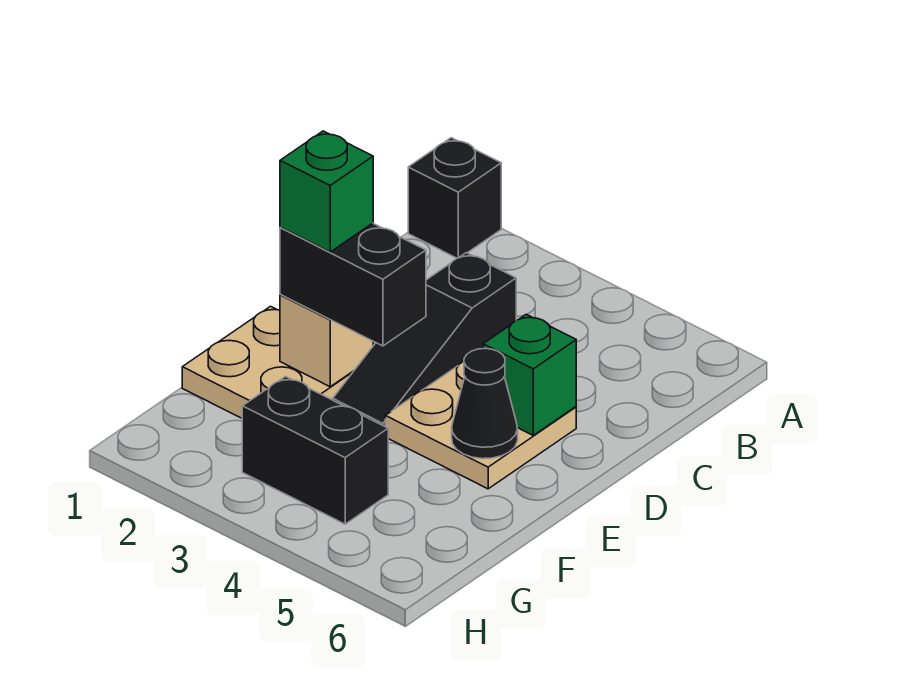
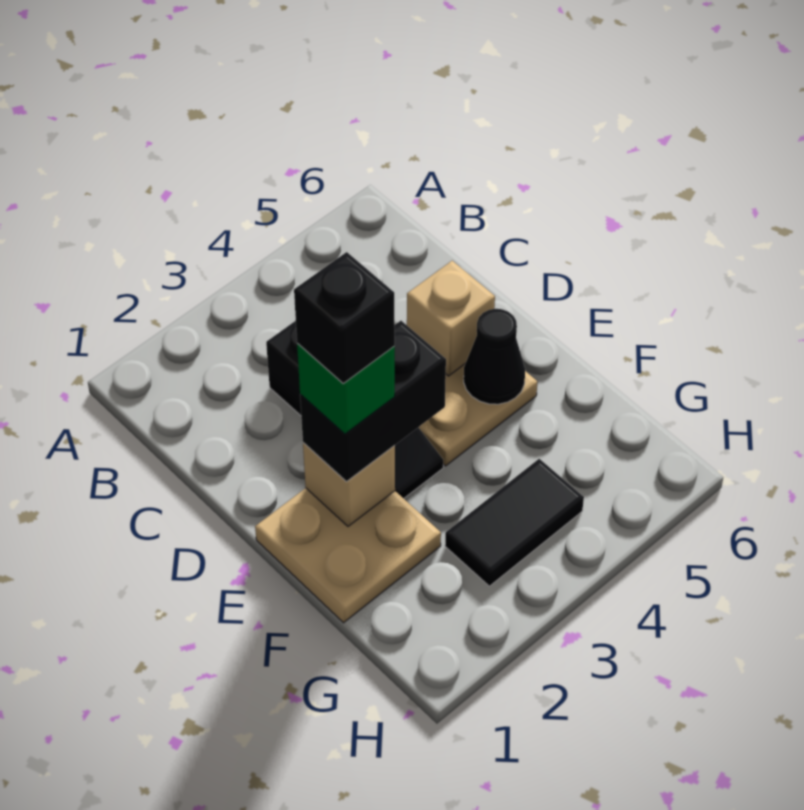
black 1x1 brick [408,138,501,258] -> black 1x1 brick moved to [294,252,395,383]
green 1x1 brick [483,314,576,435] -> tan 1x1 brick [407,261,495,376]
black 1x2 brick [242,377,388,524] -> black 1x2 tile [445,459,584,586]

